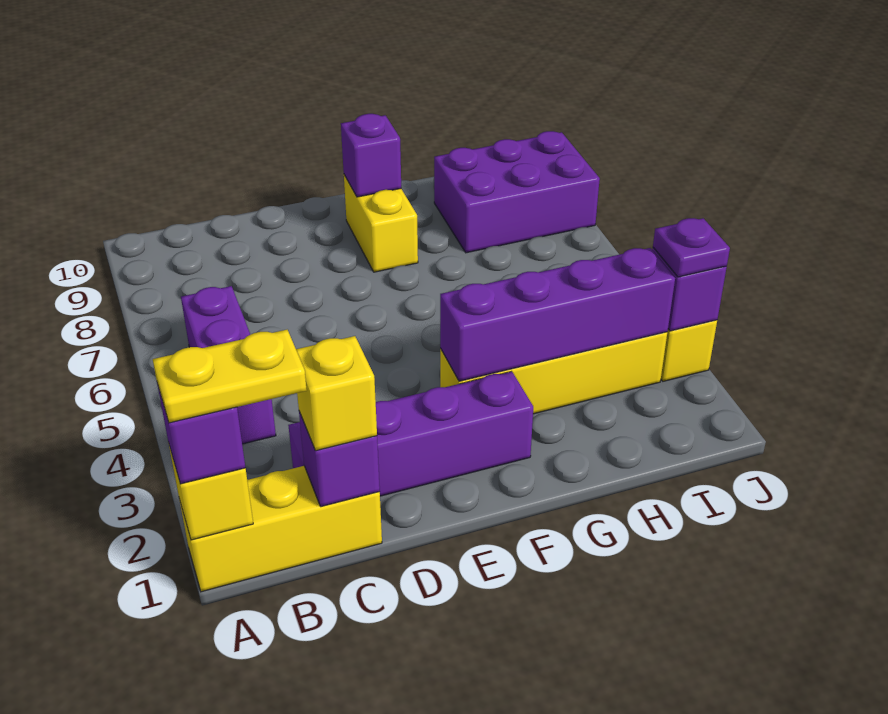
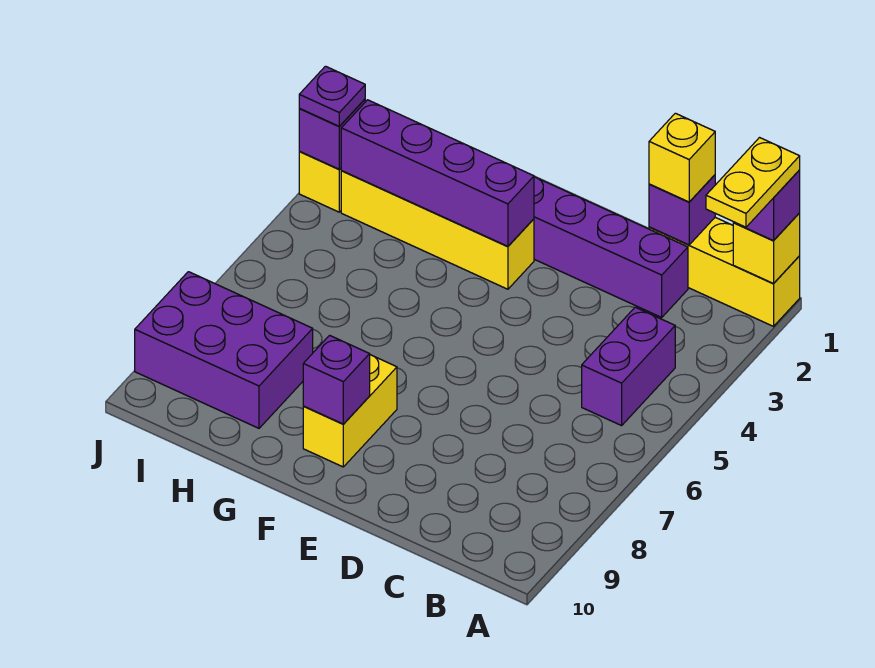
yellow 1x2 plate [153,330,307,423] -> yellow 1x2 plate turned to [706,138,800,227]
purple 1x3 brick [181,286,276,444] -> purple 1x2 brick [582,307,675,426]

